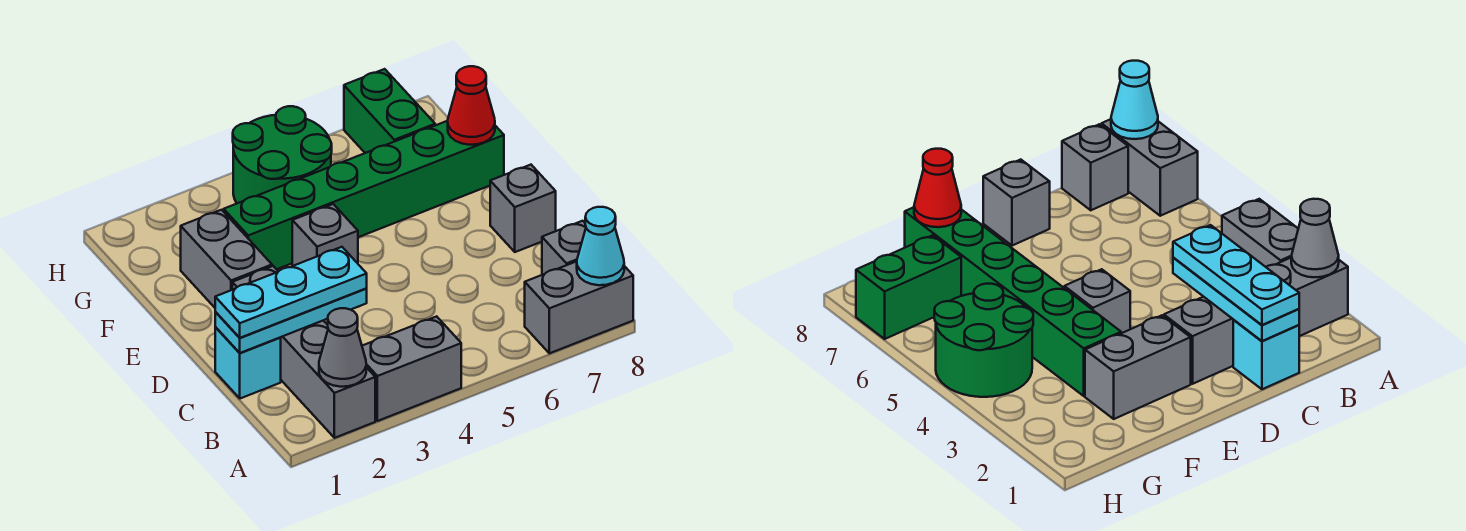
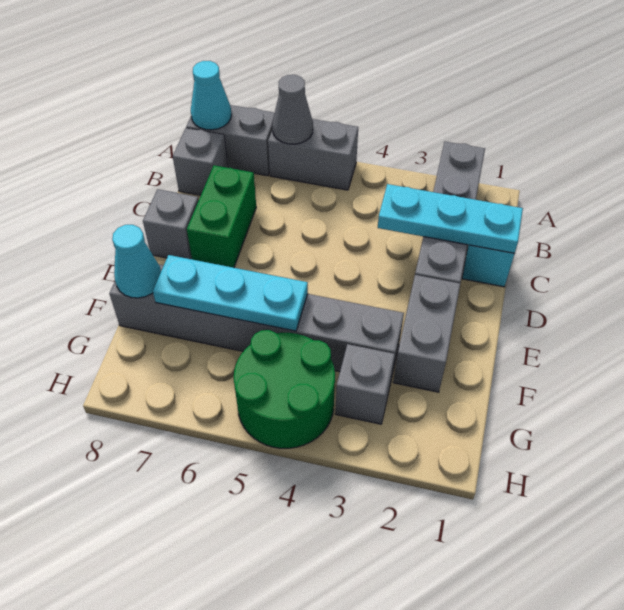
grey 1x1 cone [319,308,366,387] -> grey 1x1 cone moved to [272,75,313,144]
grey 1x2 brick [362,316,461,421] -> grey 1x2 brick moved to [268,119,358,190]
cyan 1x3 plate [215,247,367,338] -> cyan 1x3 plate moved to [153,255,308,331]
grey 1x1 brick [292,204,358,266] -> grey 1x1 brick moved to [335,344,395,424]
green 1x6 brick [224,121,504,269] -> grey 1x6 brick [109,264,404,379]
red 1x1 cone [448,66,495,145] -> cyan 1x1 cone [112,225,161,298]
green 1x2 brick [344,69,435,153] -> green 1x2 brick moved to [187,165,256,268]

